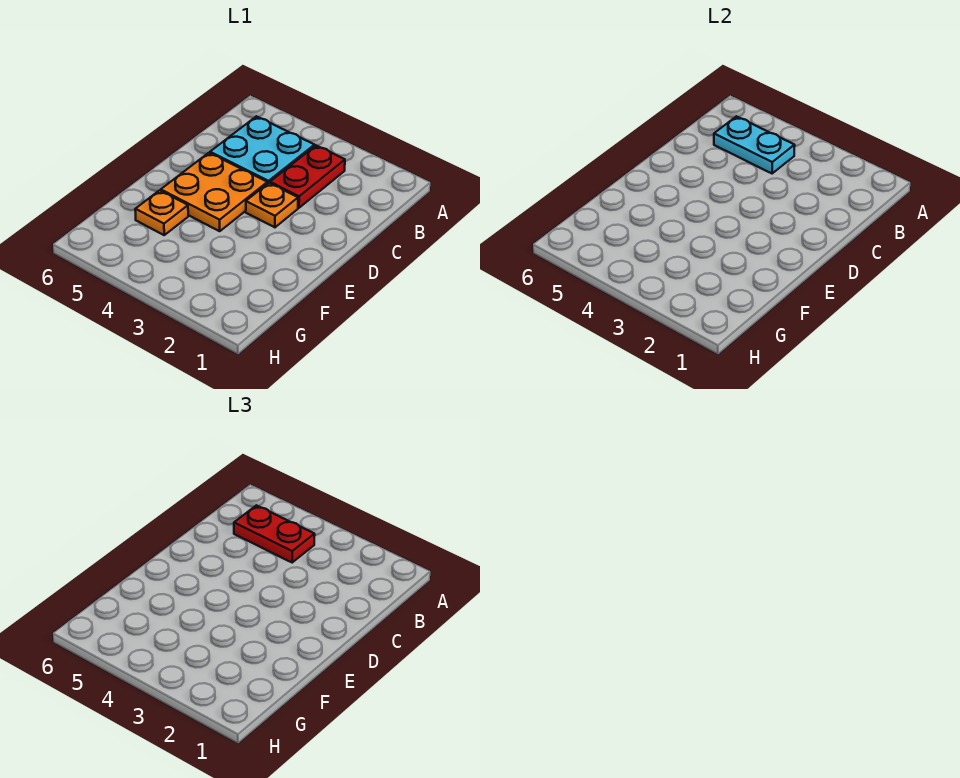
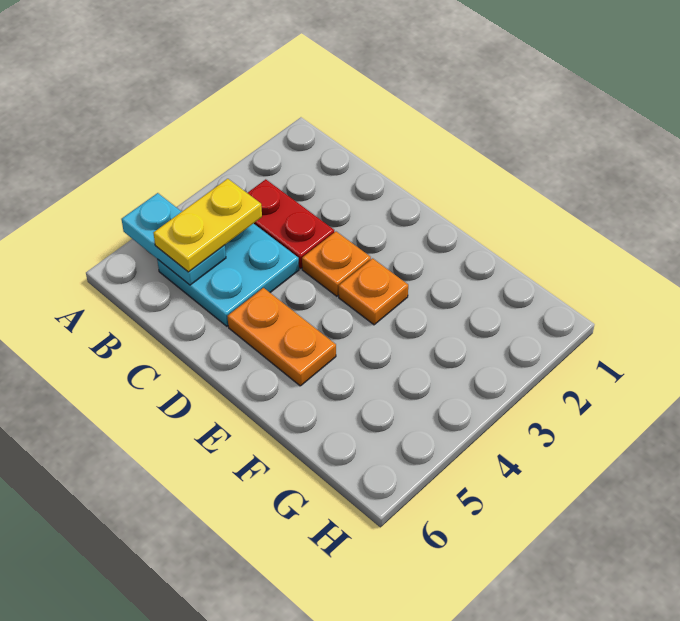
cyan 1x2 plate [714,116,795,174] -> cyan 1x2 plate turned to [121,193,226,285]
red 1x2 plate [234,505,315,563] -> yellow 1x2 plate [154,179,262,272]
orange 2x2 plate [161,153,267,231] -> orange 1x2 plate [227,288,336,386]
orange 1x1 plate [135,190,188,235] -> orange 1x1 plate moved to [339,258,408,325]

